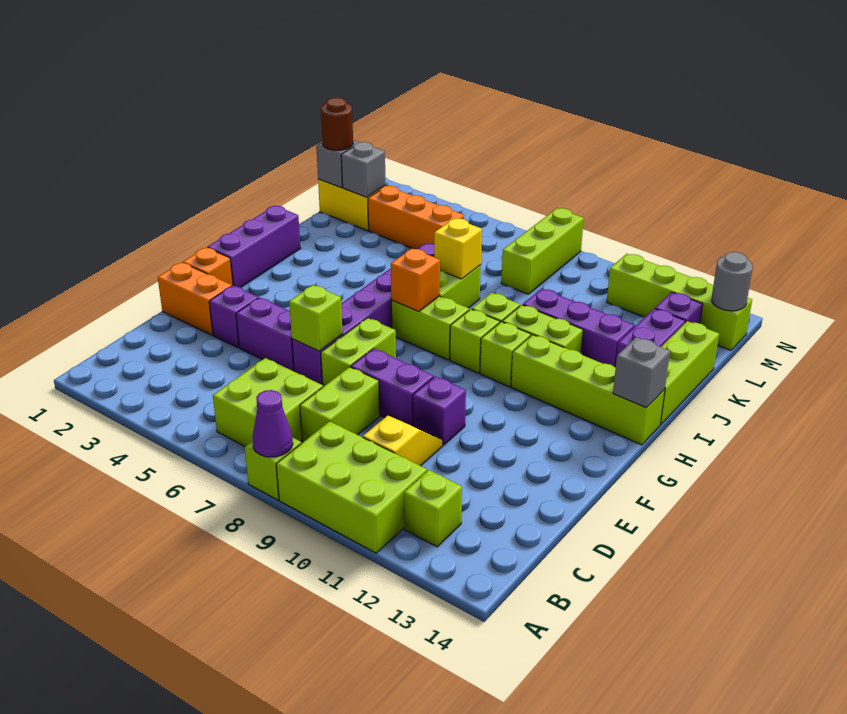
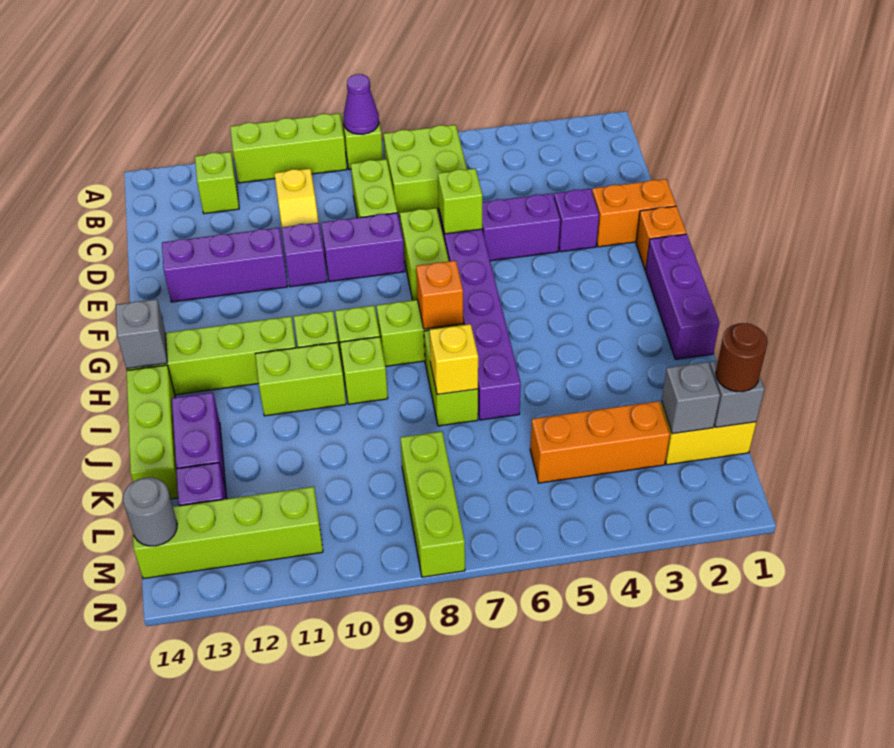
lime 2x3 brick [276,421,427,553] -> lime 1x3 brick [230,113,347,183]
purple 1x3 brick [523,289,634,368] -> purple 1x3 brick moved to [162,228,288,302]

